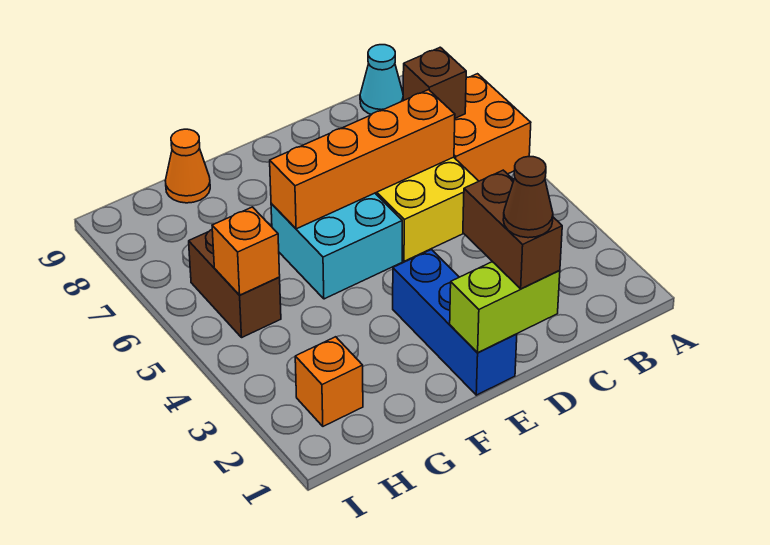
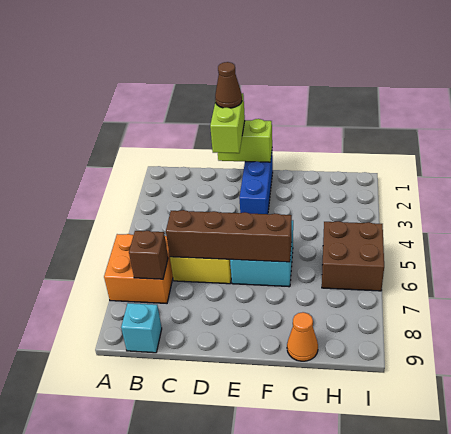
cyan 1x1 cone [360,45,403,115] -> cyan 1x1 brick [121,303,162,353]
orange 1x4 brick [270,90,455,229] -> brown 1x4 brick [166,210,292,262]
brown 1x2 brick [463,170,562,289] -> lime 1x2 brick [210,93,245,153]
orange 1x1 brick [295,337,363,426] -> none
brown 1x2 brick [189,230,281,337] -> brown 2x2 brick [322,221,384,291]
orange 1x1 brick [212,207,280,295] -> none

